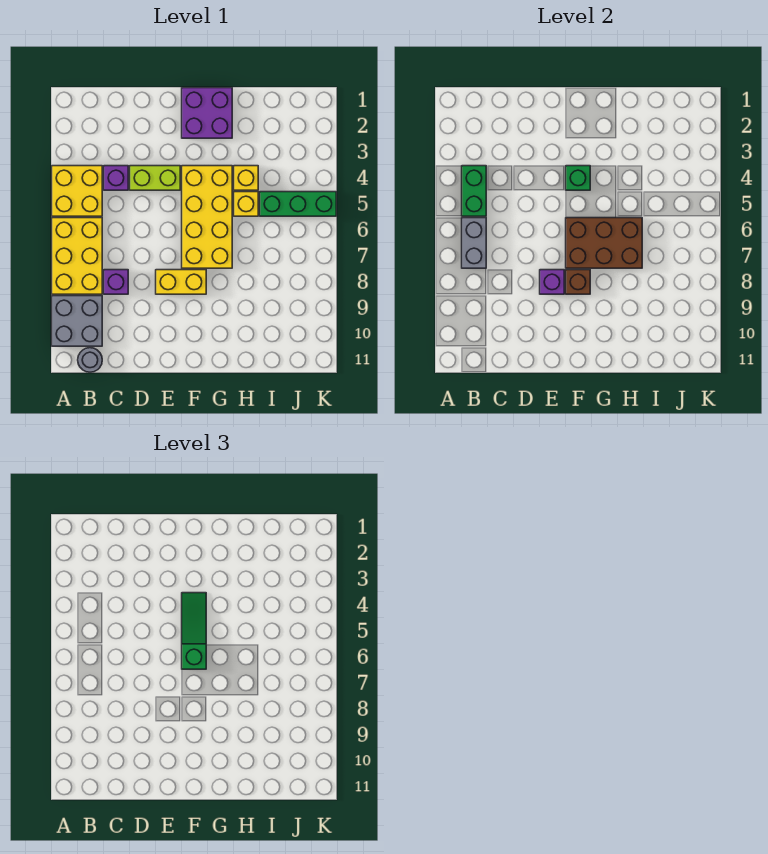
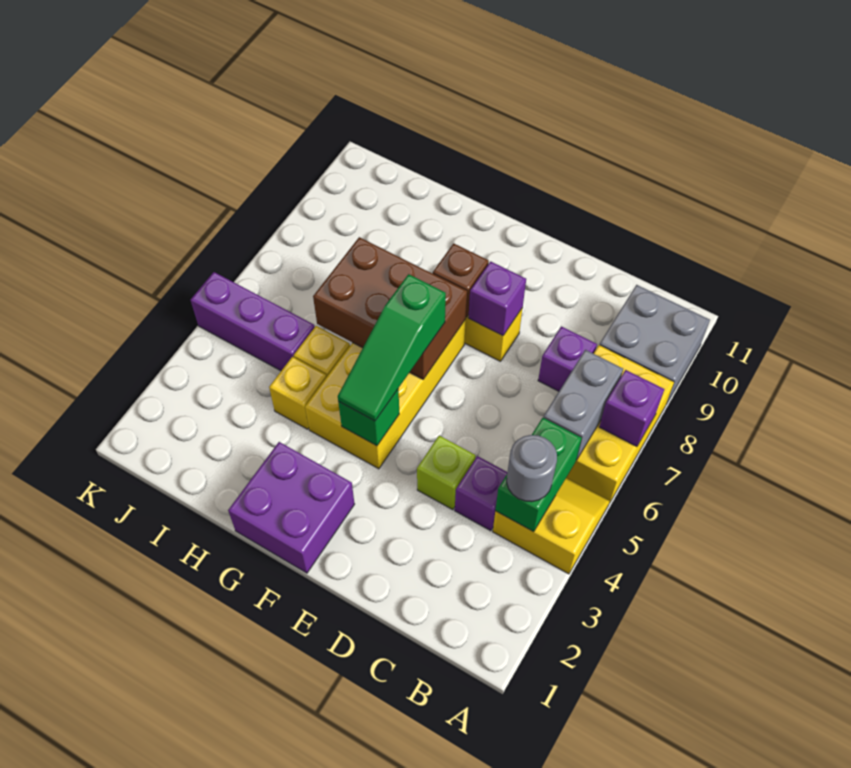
yellow 2x2 brick [52,166,102,216] -> yellow 2x2 slope [493,478,610,574]
none -> purple 1x1 brick [599,370,664,446]
grey 1x1 round brick [78,348,102,372] -> grey 1x1 round brick moved to [507,435,557,502]
lime 1x2 brick [130,166,180,190] -> lime 1x1 brick [417,436,475,510]
green 1x3 brick [260,192,336,216] -> purple 1x3 brick [191,272,315,371]

